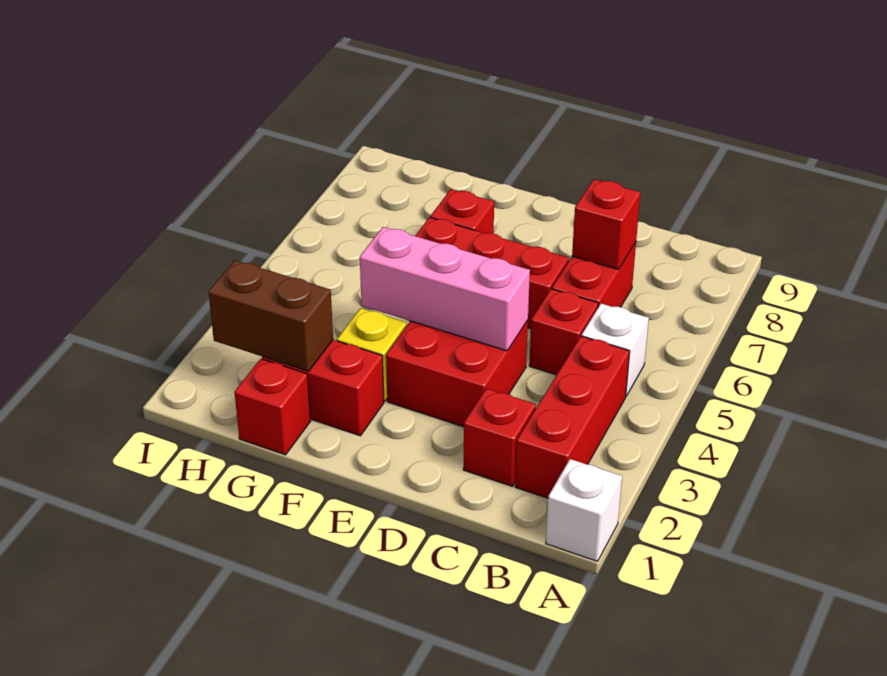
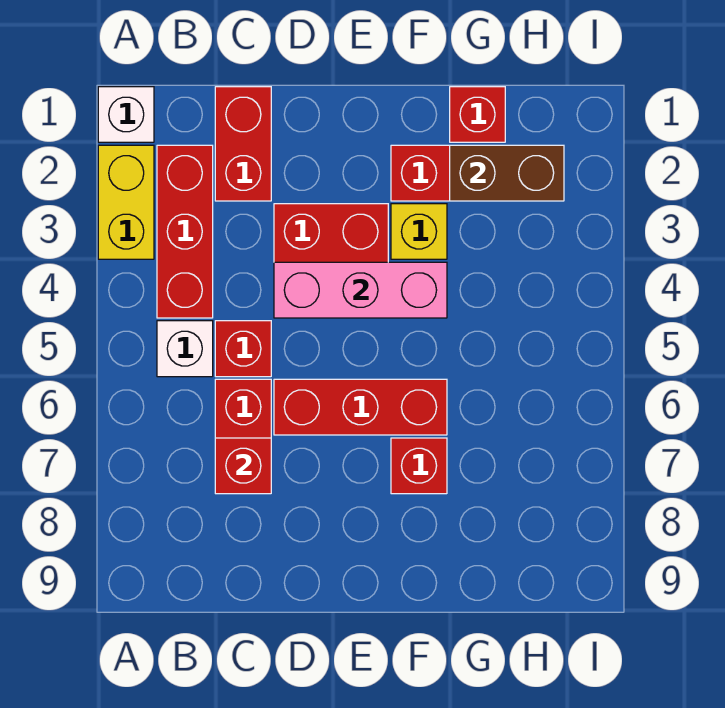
none -> yellow 1x2 brick [98,145,154,259]
red 1x1 brick [463,388,536,486] -> red 1x2 brick [215,87,271,201]

